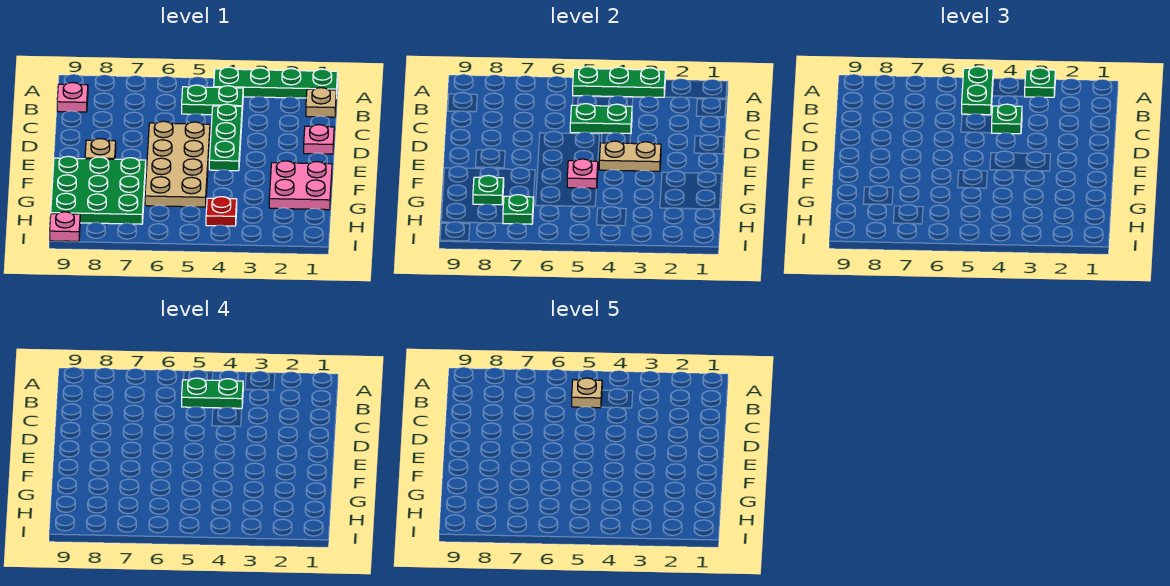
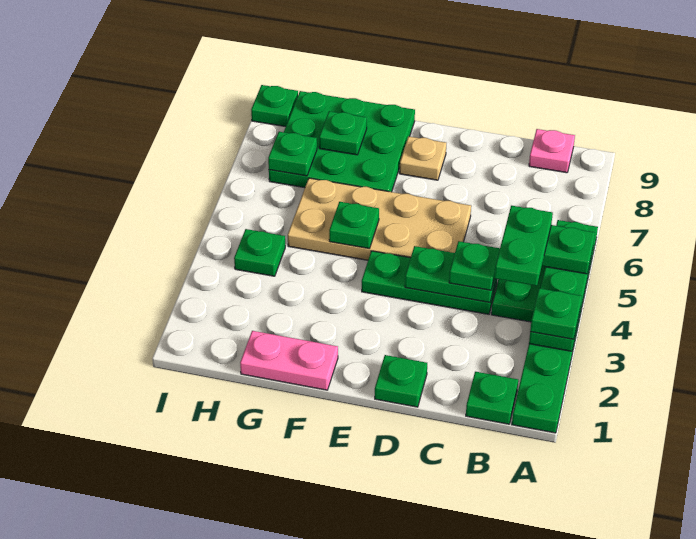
green 1x4 plate [214,67,338,98] -> green 1x6 plate [512,220,598,433]
tan 1x1 plate [306,88,336,117] -> green 1x1 plate [466,372,518,424]
tan 1x1 plate [572,378,602,408] -> none
green 1x2 plate [570,104,632,134] -> green 1x2 plate turned to [405,246,496,303]
pink 1x1 plate [304,125,334,154] -> green 1x1 plate [375,355,427,407]
tan 1x2 plate [599,141,661,171] -> none
pink 2x2 plate [269,161,332,210] -> pink 1x2 plate [240,331,338,390]
pink 1x1 plate [567,159,598,188] -> green 1x1 plate [329,202,379,248]
red 1x1 plate [206,197,237,226] -> green 1x1 plate [234,229,285,276]
pink 1x1 plate [50,212,80,241] -> green 1x1 plate [251,85,298,127]

